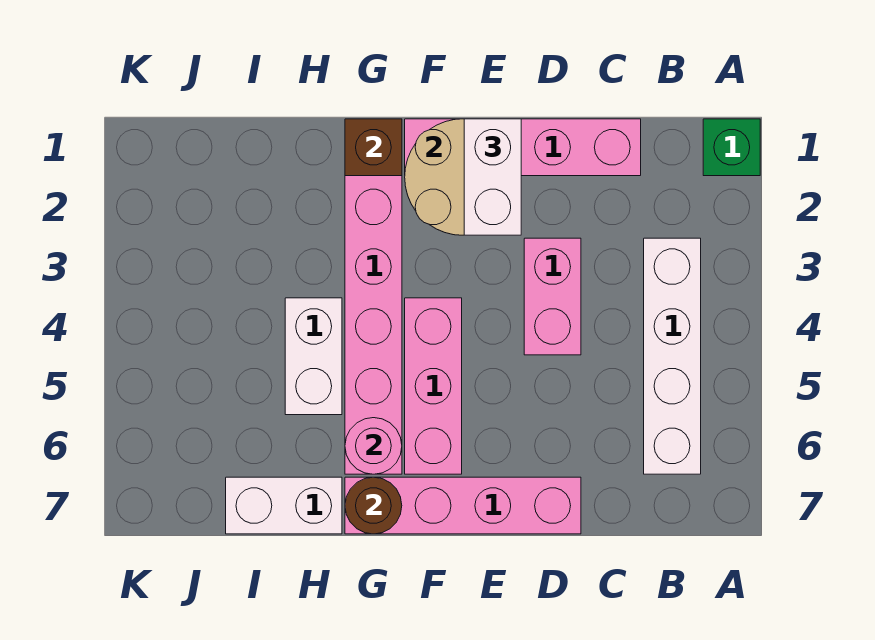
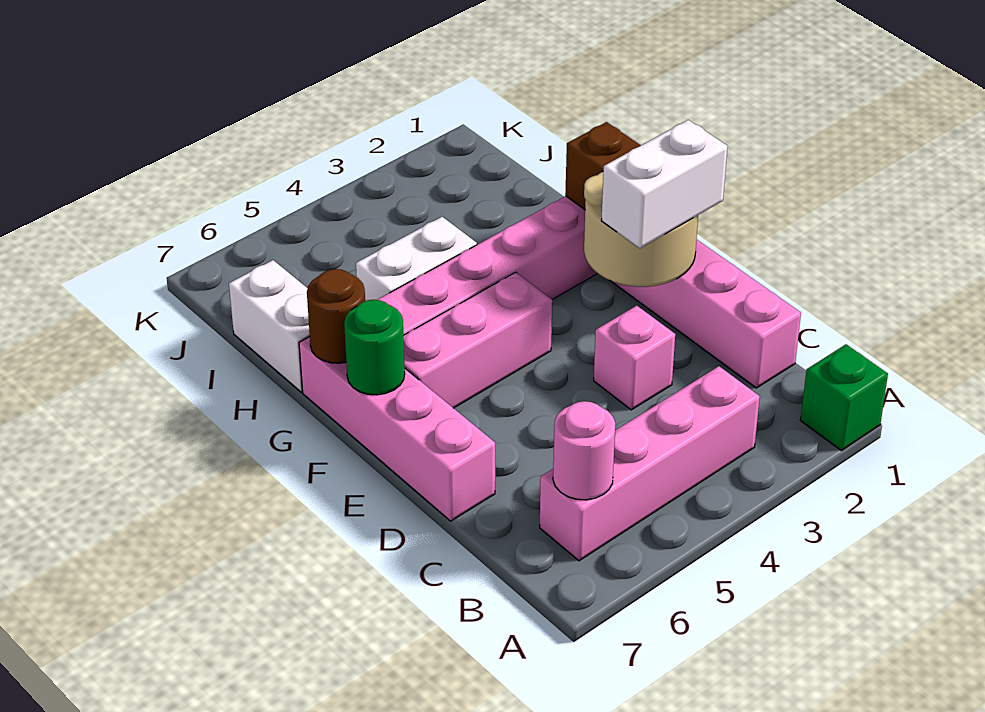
white 1x4 brick [644,238,701,474] -> pink 1x4 brick [540,366,760,561]
pink 1x2 brick [524,238,581,355] -> pink 1x1 brick [594,306,675,410]
none -> green 1x1 round brick [344,300,405,395]
pink 1x1 round brick [345,418,402,474] -> pink 1x1 round brick moved to [553,401,615,500]

